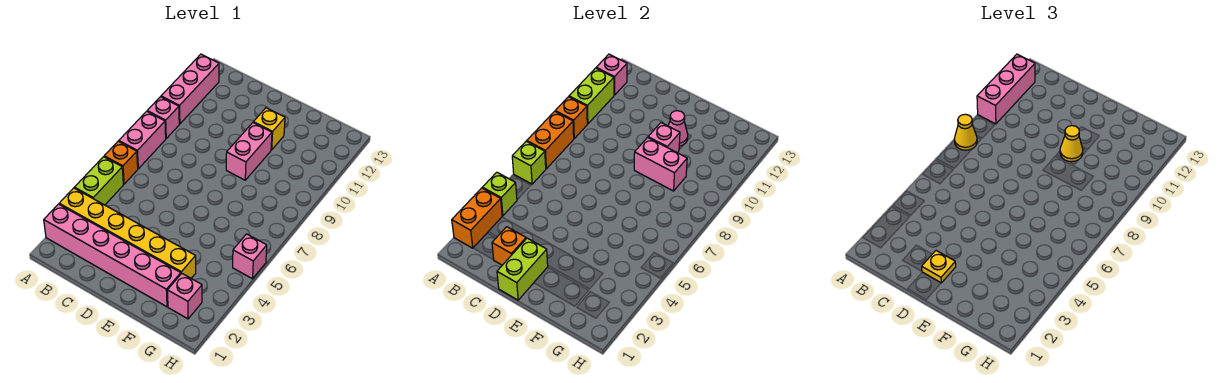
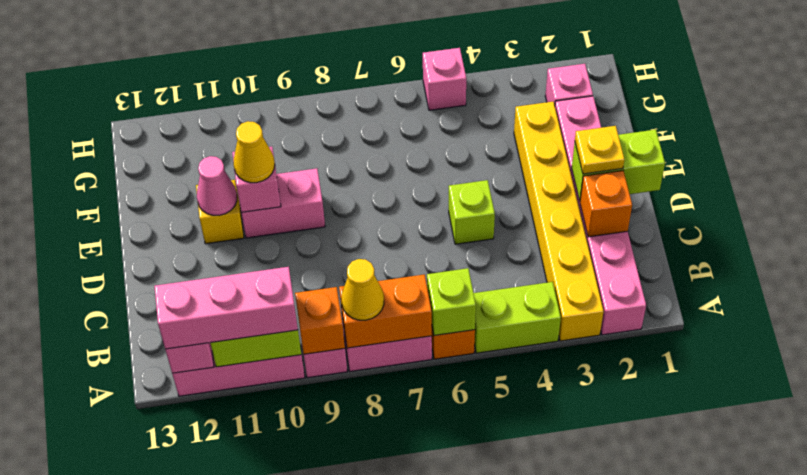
orange 1x2 brick [452,188,502,248] -> none
lime 1x1 brick [482,172,517,216] -> lime 1x1 brick moved to [449,180,495,244]
pink 1x2 brick [634,138,687,191] -> none

